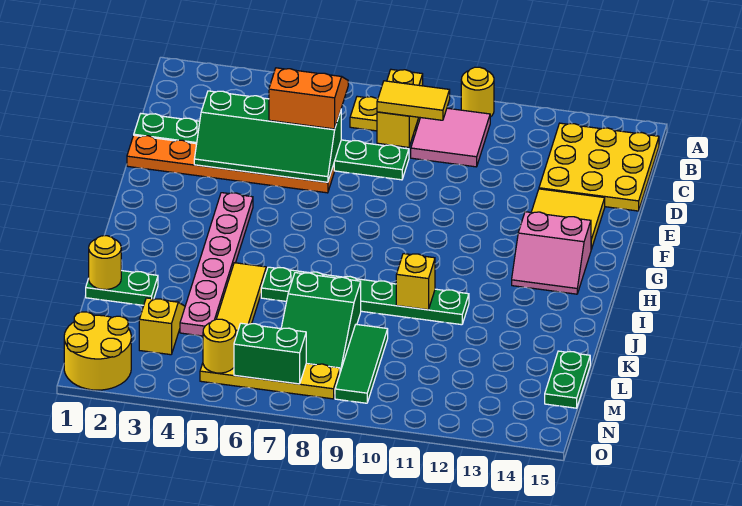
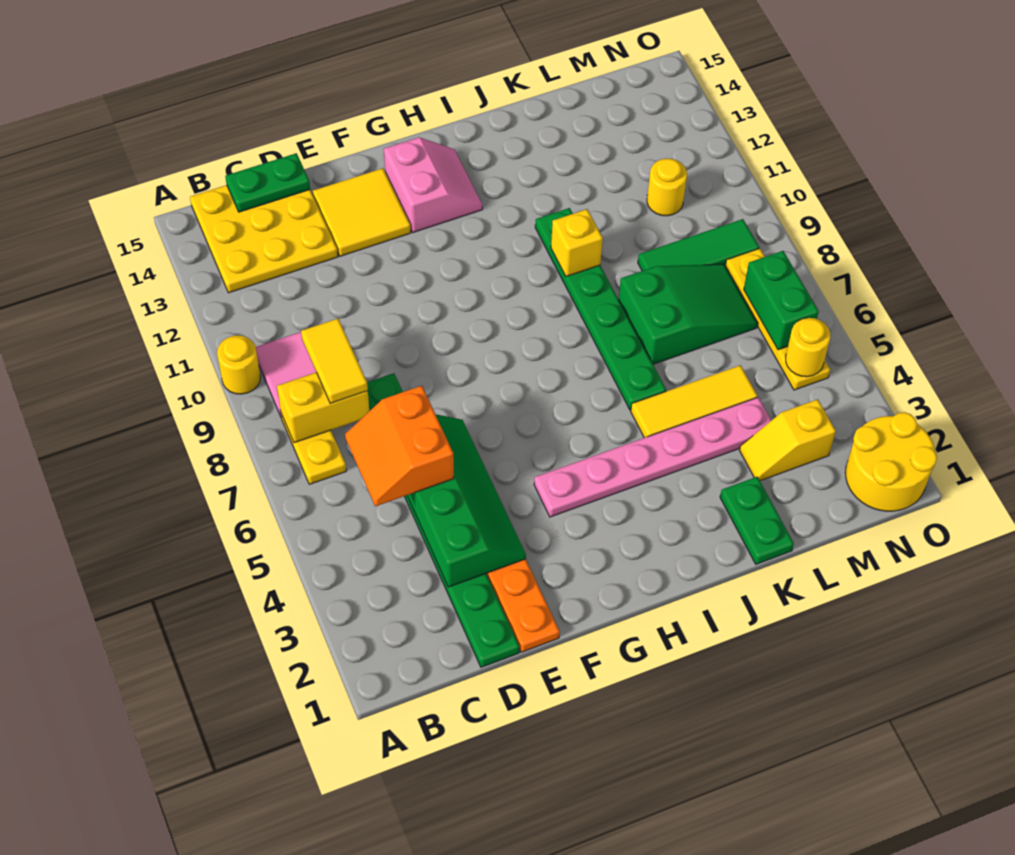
yellow 1x1 round brick [89,236,121,290] -> yellow 1x1 round brick moved to [647,158,687,216]
green 1x2 plate [545,351,590,408] -> green 1x2 plate moved to [225,153,310,212]

